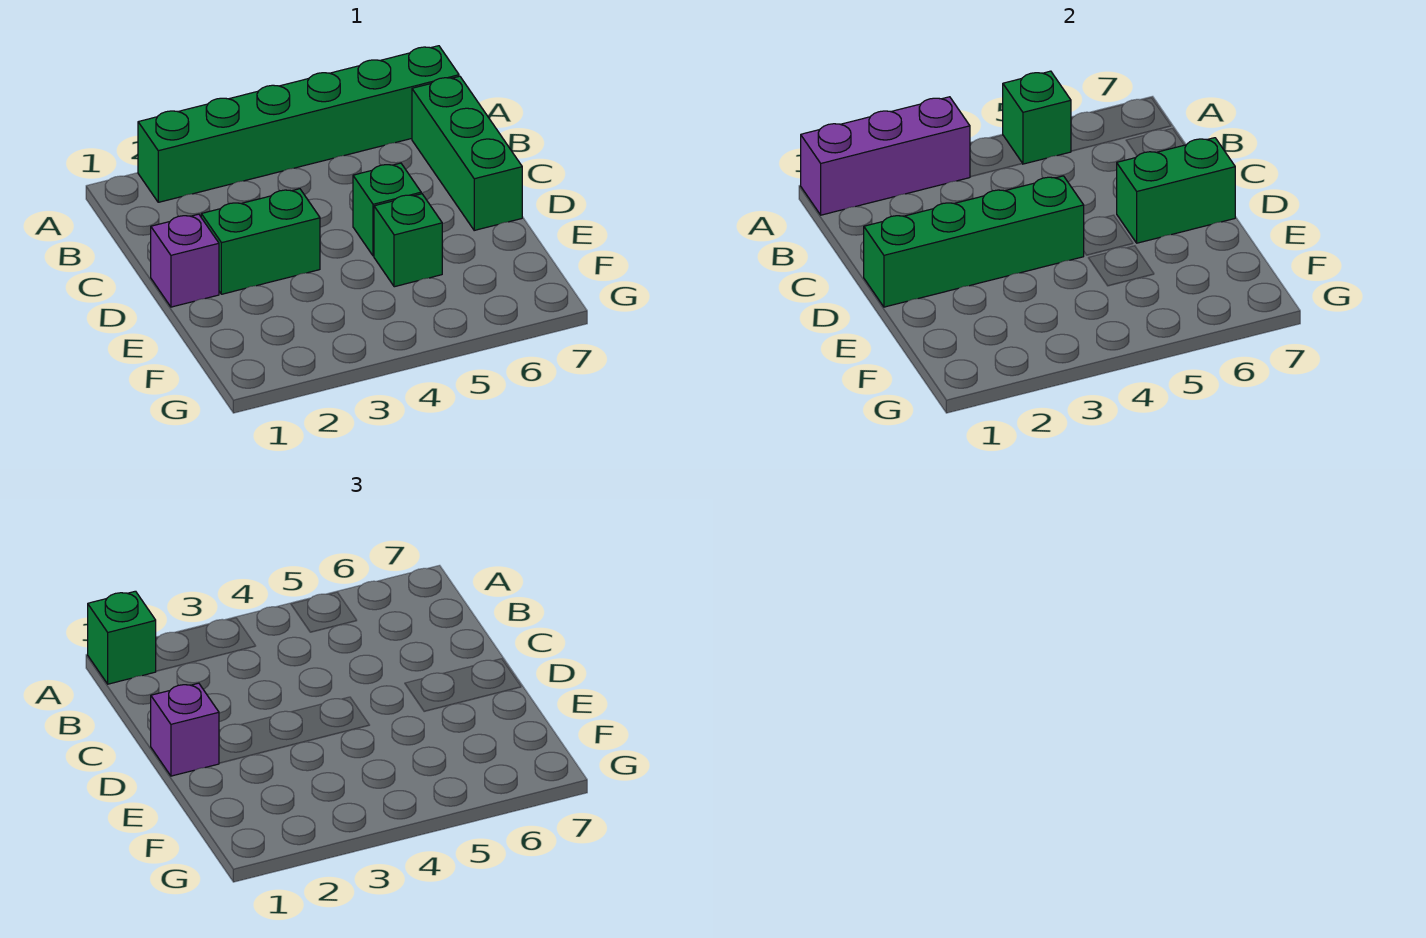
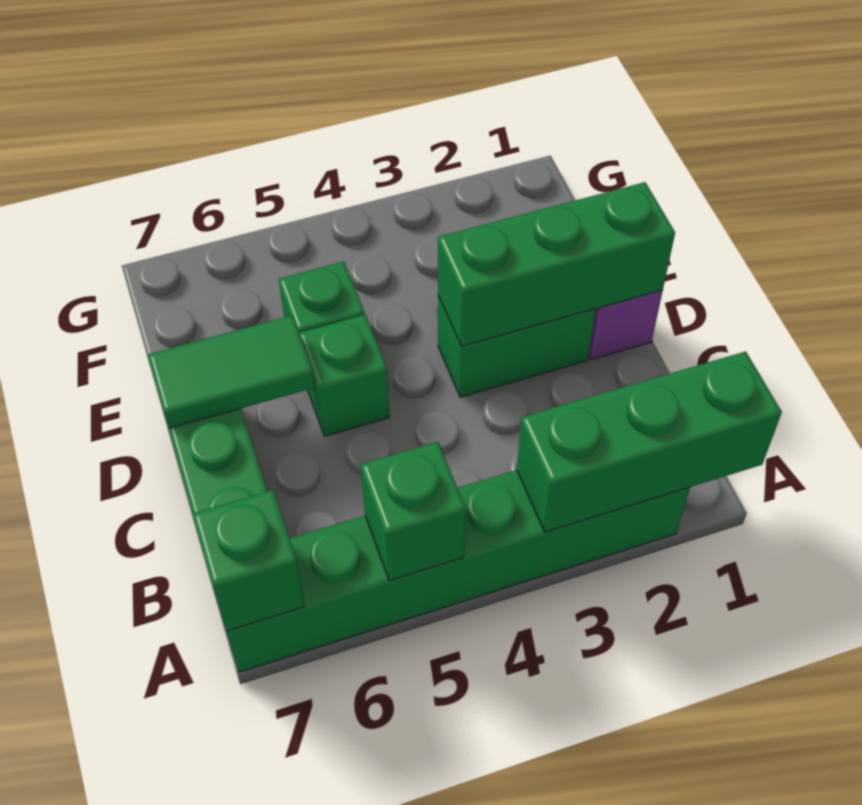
purple 1x3 brick [801,97,970,215] -> green 1x3 brick [517,351,782,532]
green 1x1 brick [88,591,156,684] -> green 1x1 brick moved to [193,490,305,631]
green 1x4 brick [864,176,1084,307] -> green 1x3 brick [438,182,675,346]
purple 1x1 brick [151,683,219,776] -> none
green 1x2 brick [1117,138,1235,243] -> green 1x2 tile [148,316,314,428]

